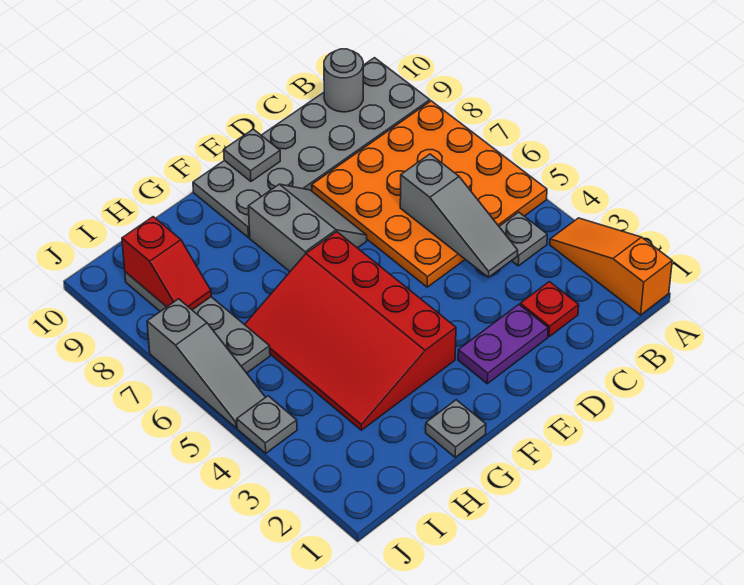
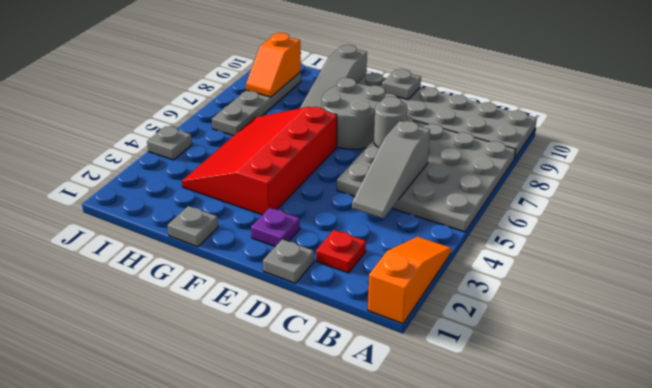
orange 4x4 plate [312,101,547,287] -> grey 4x4 plate [337,116,516,232]
grey 1x1 plate [499,212,547,266] -> grey 1x1 plate moved to [263,239,314,283]
grey 1x1 round brick [324,49,363,112] -> grey 1x1 round brick moved to [374,97,407,148]
purple 1x2 plate [458,305,548,384] -> purple 1x1 plate [251,208,300,246]
grey 2x2 slope [248,184,367,271] -> grey 2x2 round brick [322,78,385,149]
red 1x2 slope [122,217,211,310] -> orange 1x2 slope [246,33,301,97]
grey 1x3 slope [147,299,265,428] -> grey 1x3 slope moved to [300,45,367,108]

